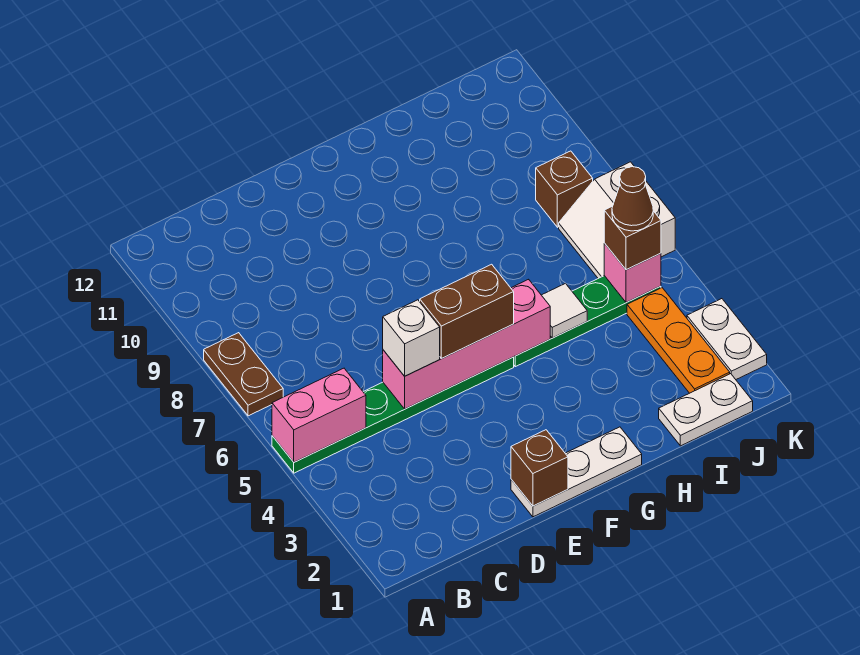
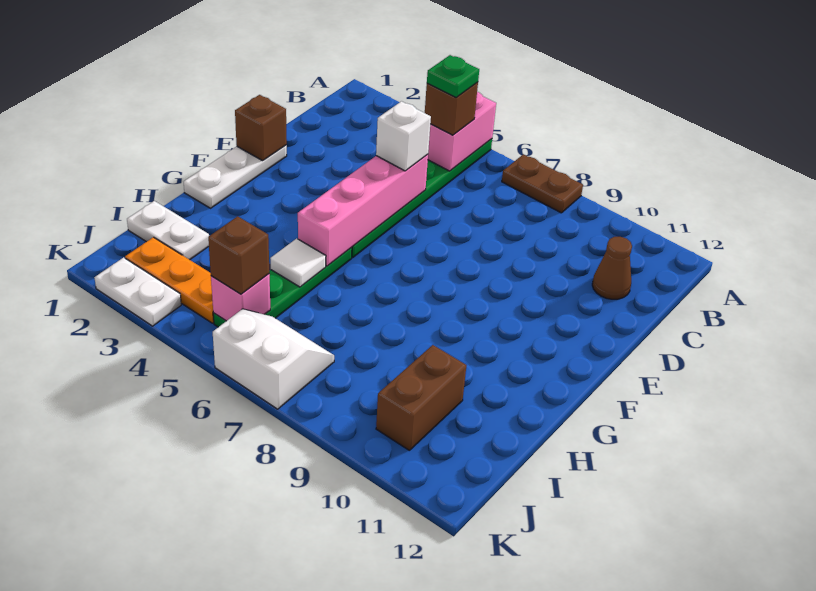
none -> green 1x1 plate [427,55,479,98]
brown 1x2 brick [420,264,514,358] -> brown 1x2 brick moved to [376,345,467,451]
white 1x2 plate [659,374,753,446] -> white 1x2 plate turned to [127,201,209,260]
brown 1x1 cone [612,167,653,231] -> brown 1x1 cone moved to [592,237,632,299]
brown 1x1 brick [536,151,593,227] -> brown 1x1 brick moved to [425,82,478,135]

